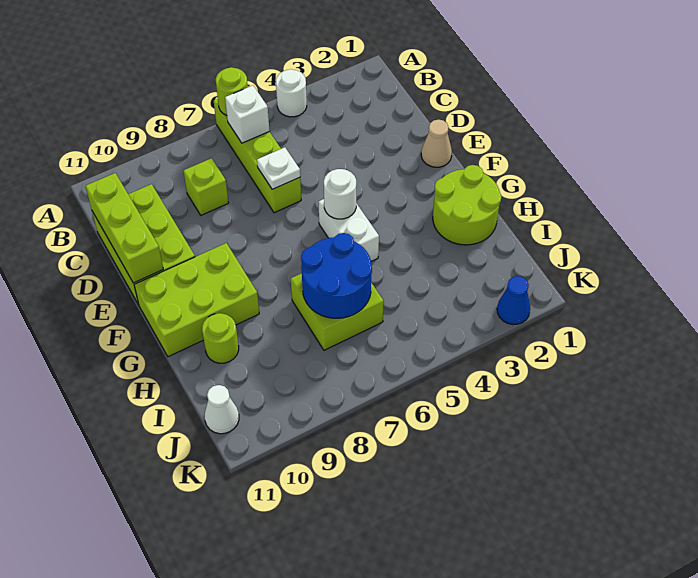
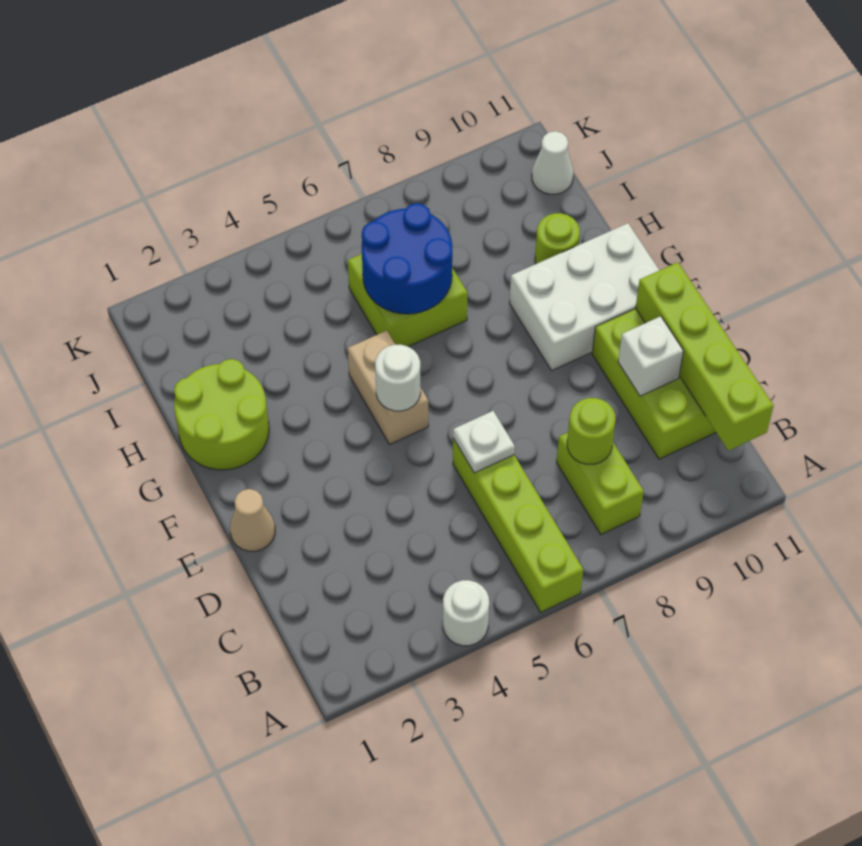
lime 1x1 round brick [216,67,248,115] -> lime 1x1 round brick moved to [567,398,616,464]
white 1x1 brick [225,85,269,143] -> white 1x1 brick moved to [618,316,683,396]
lime 1x1 brick [183,158,229,215] -> lime 1x2 brick [557,433,644,534]
lime 1x3 brick [86,173,163,283] -> lime 1x4 brick [636,262,774,451]
white 1x2 brick [319,199,379,261] -> tan 1x2 brick [348,331,428,444]
lime 2x3 brick [134,243,259,357] -> white 2x3 brick [510,223,659,370]
blue 1x1 cone [497,276,530,325] -> none

